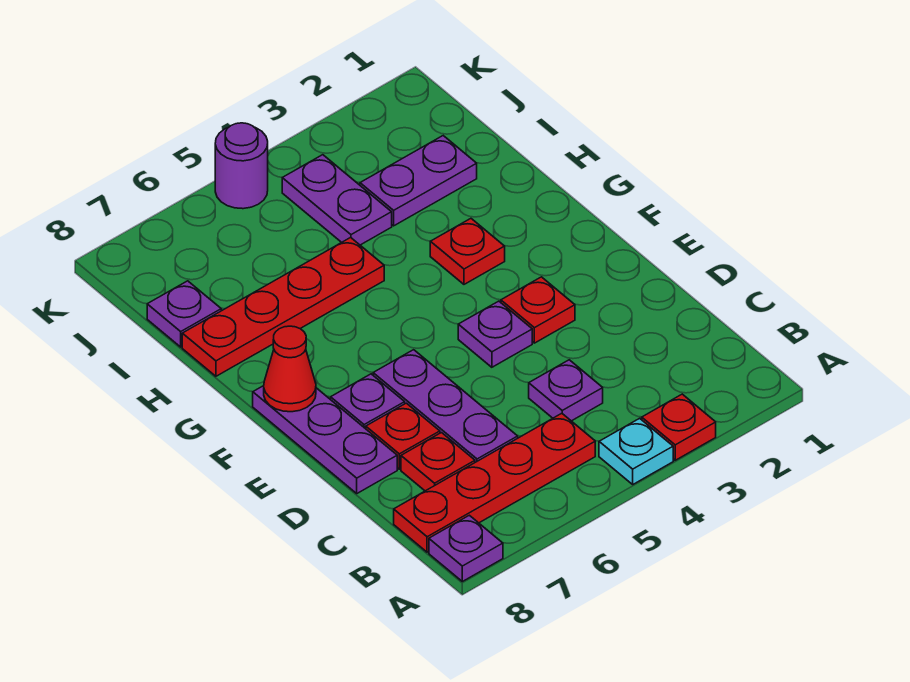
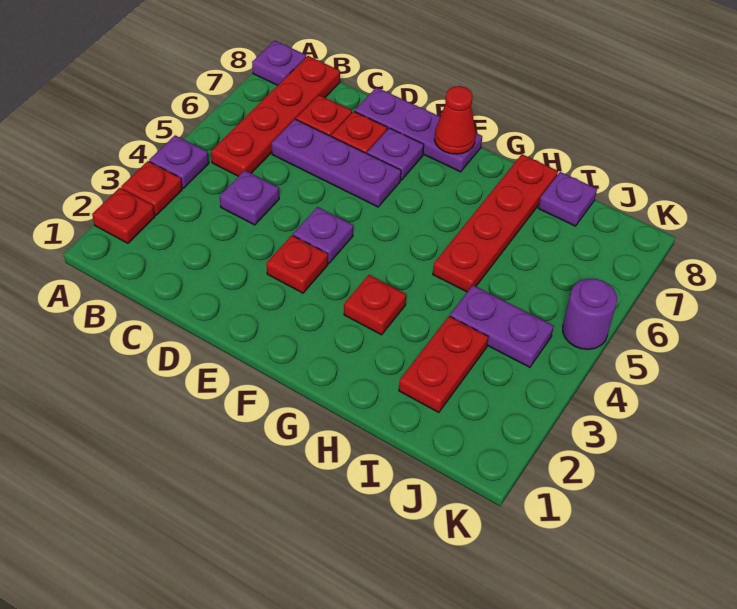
none -> red 1x1 plate [92,188,155,243]
cyan 1x1 plate [599,418,673,484] -> purple 1x1 plate [149,135,209,188]
purple 1x2 plate [360,136,477,226] -> red 1x2 plate [399,316,488,413]

